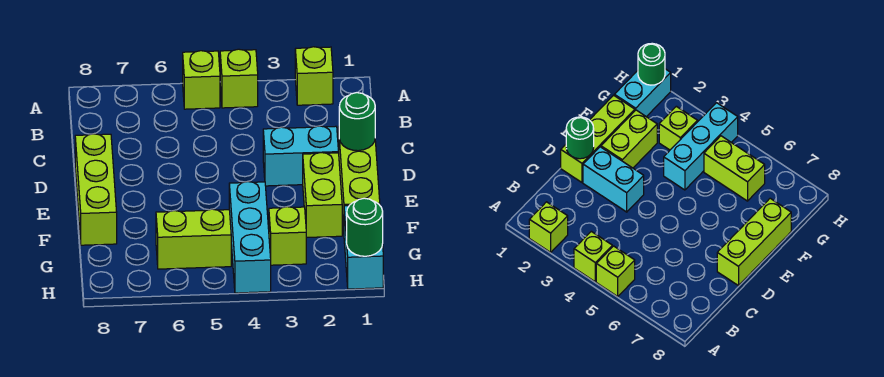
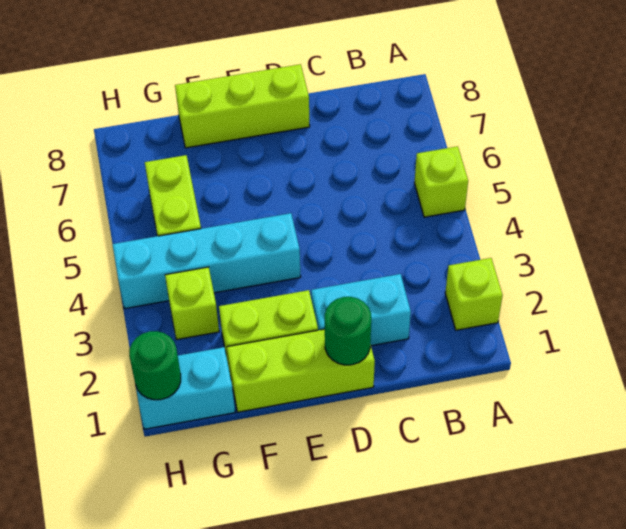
lime 1x1 brick [220,49,258,108] -> none
cyan 1x2 brick [263,126,339,186] -> cyan 1x2 brick turned to [311,274,411,346]
cyan 1x3 brick [229,182,271,293] -> cyan 1x4 brick [112,213,301,309]

